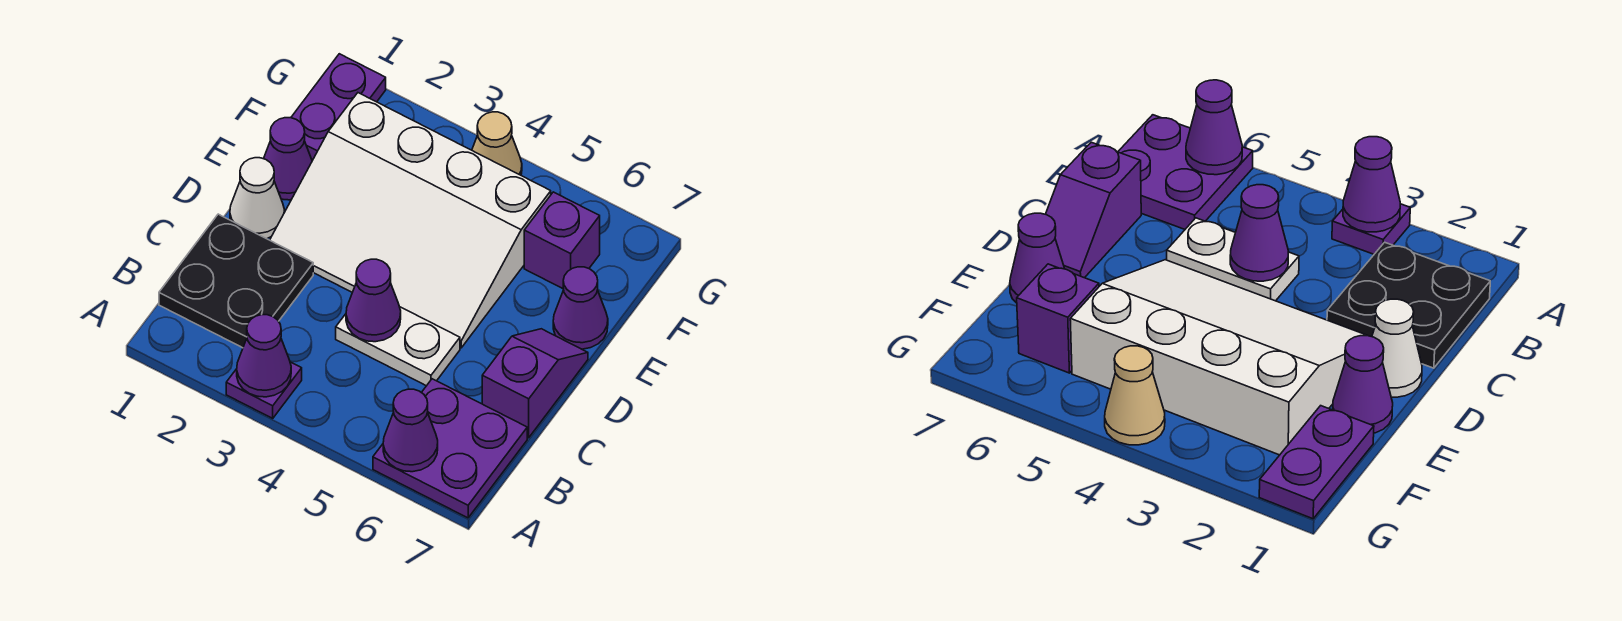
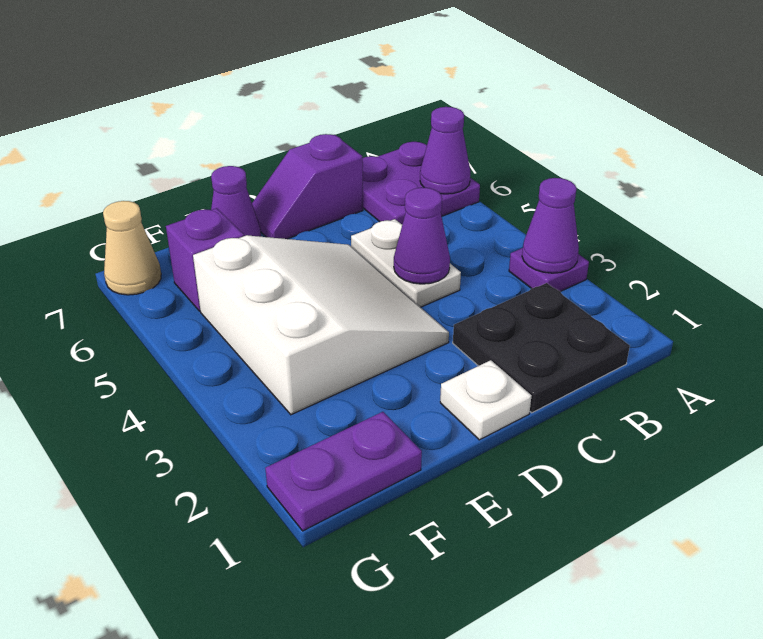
white 1x1 cone [230,158,284,239] -> white 1x1 plate [440,360,531,440]
white 3x4 slope [270,93,551,348] -> white 3x3 slope [193,235,449,415]
purple 1x1 cone [264,118,312,200] -> none
tan 1x1 cone [472,112,522,175] -> tan 1x1 cone moved to [103,201,161,295]

